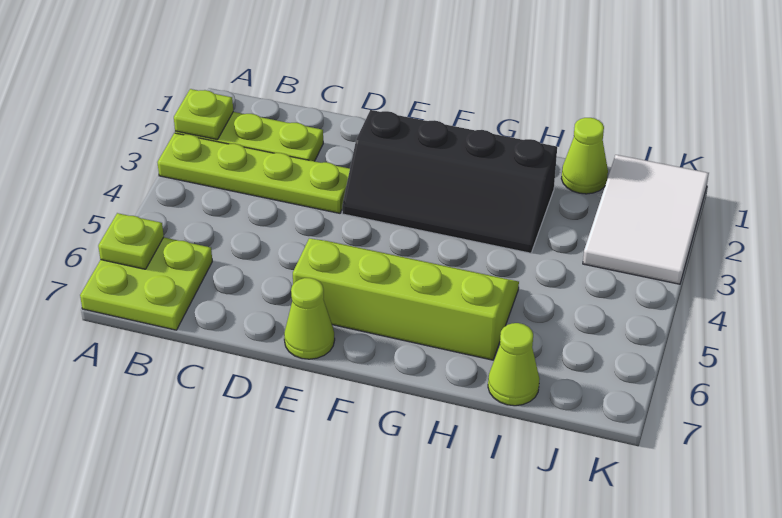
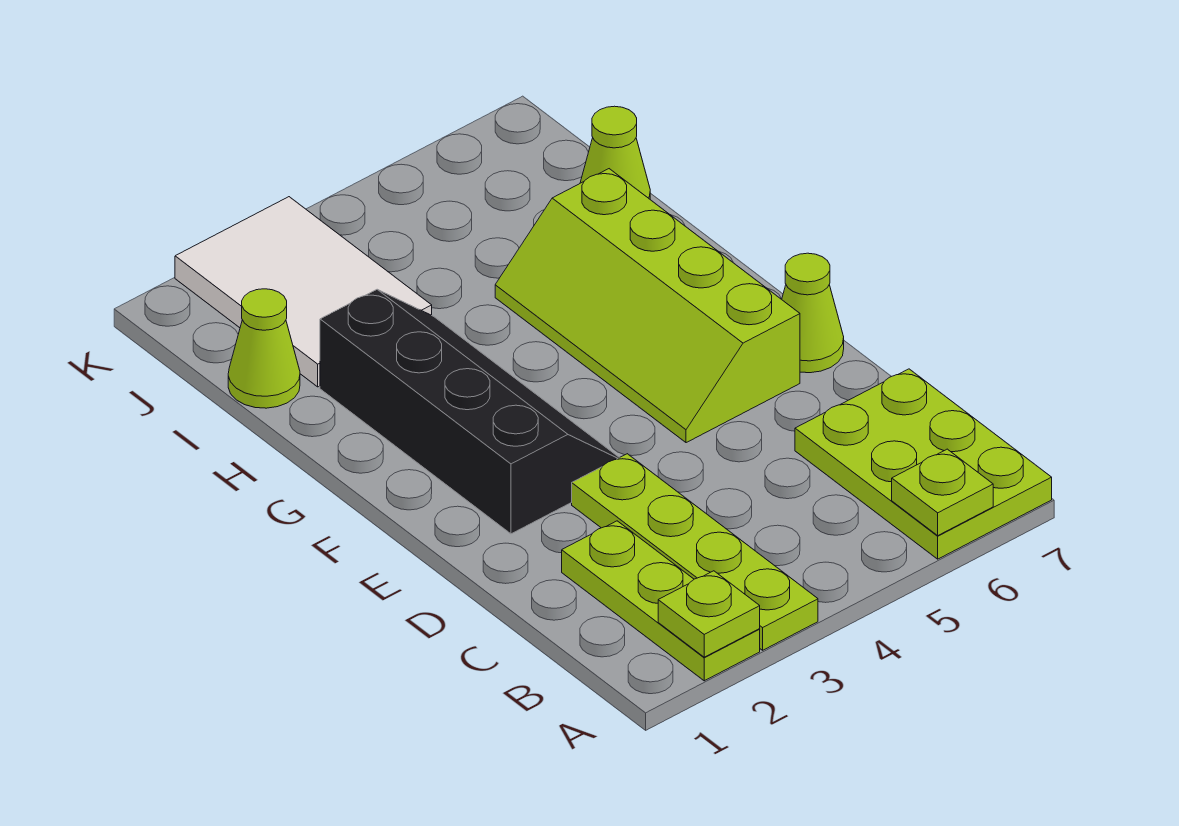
lime 2x2 plate [80,237,212,330] -> lime 2x3 plate [795,369,1052,559]
white 2x3 tile [583,155,709,284] -> white 2x3 tile turned to [175,197,432,387]

